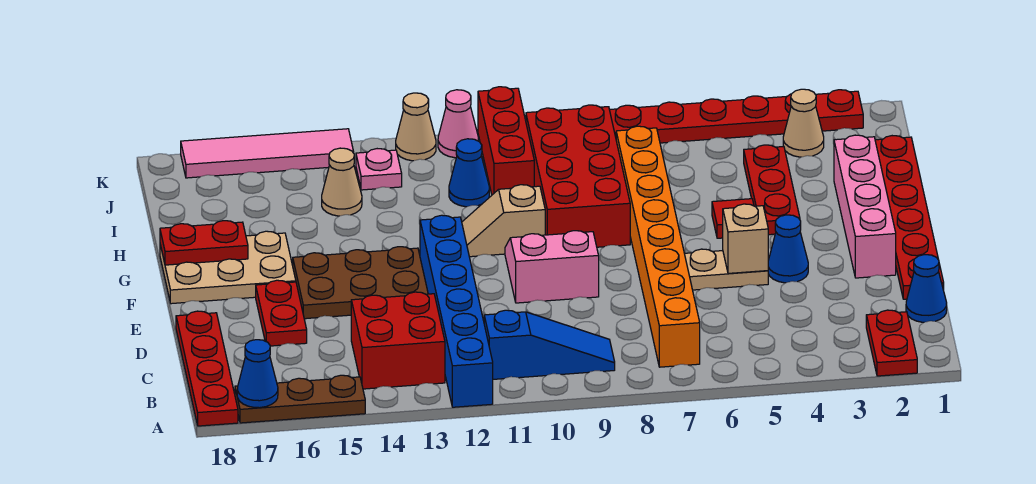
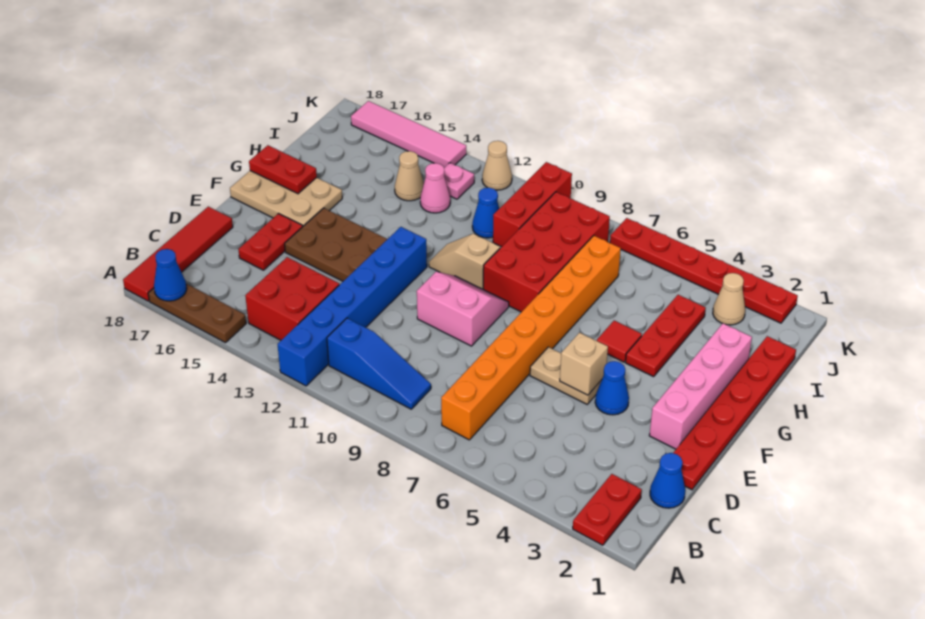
red 1x4 plate [176,311,238,426] -> red 1x4 tile [123,207,233,301]
pink 1x1 cone [438,90,479,158] -> pink 1x1 cone moved to [420,163,450,213]

